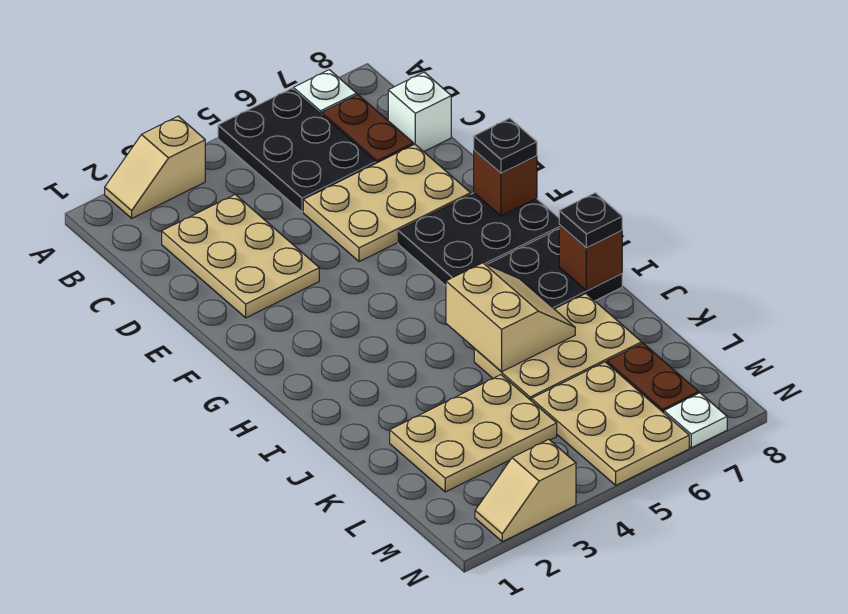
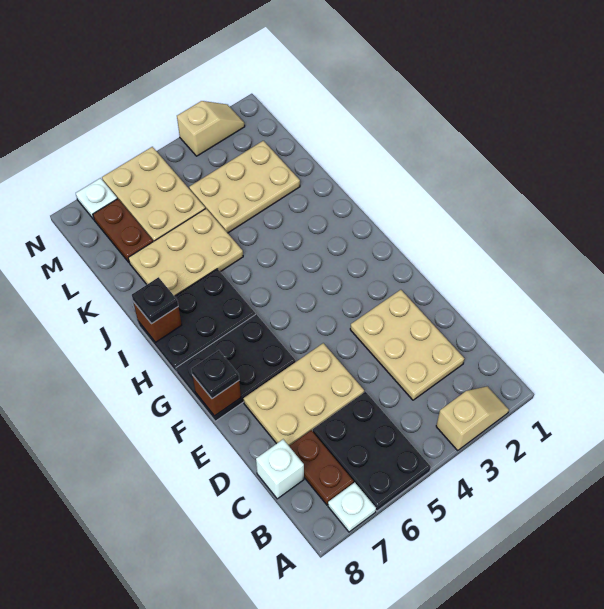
tan 2x2 slope [446,263,575,372] -> none

